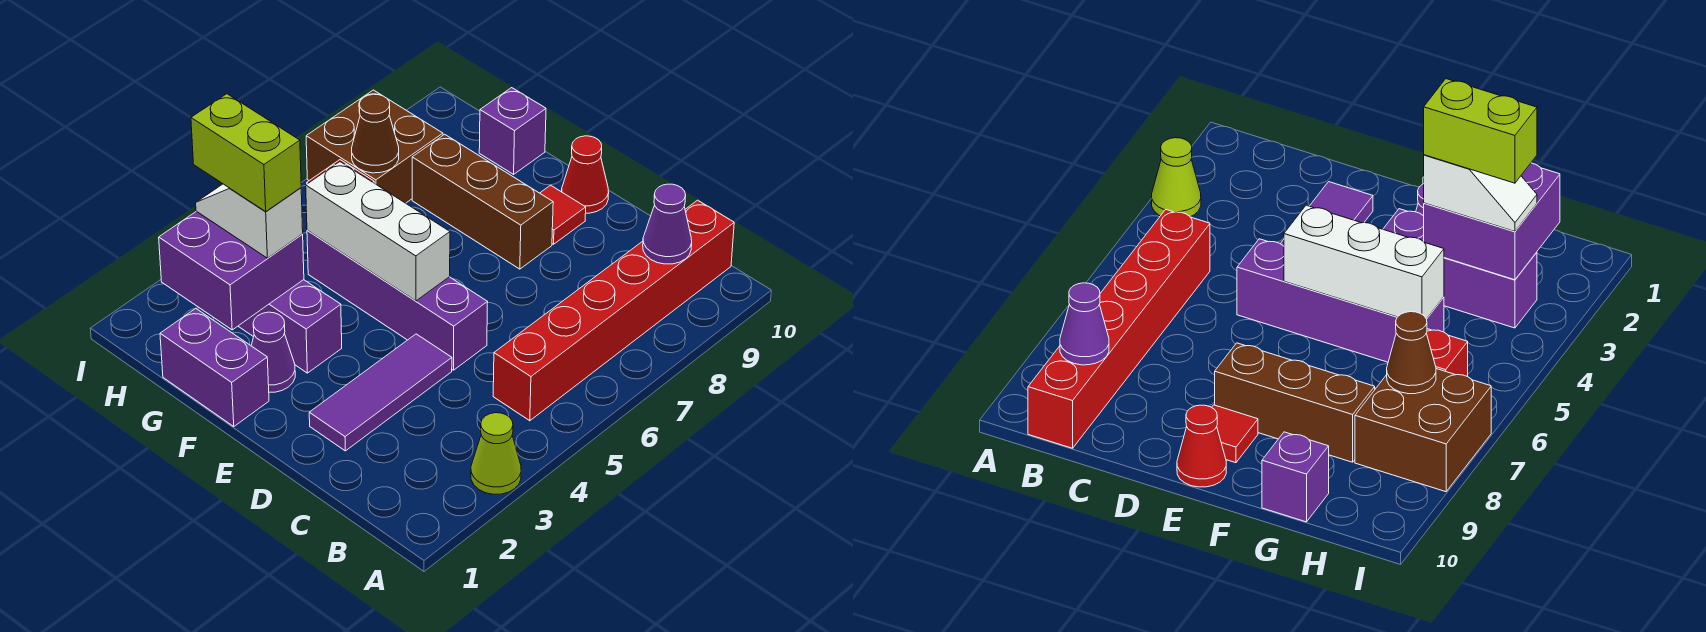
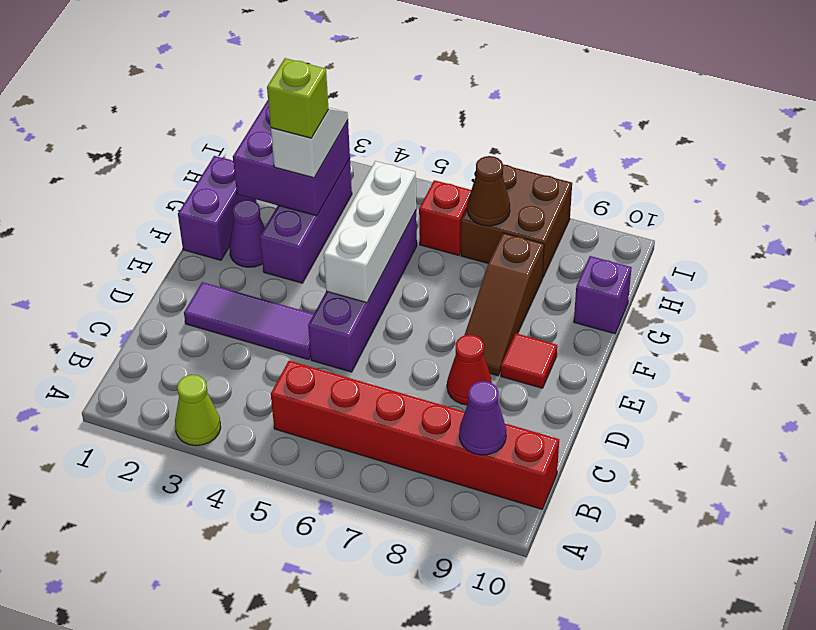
brown 1x3 brick [412,134,553,269] -> brown 1x3 slope [465,233,544,376]
red 1x1 cone [562,136,609,213] -> red 1x1 cone moved to [447,335,492,405]
lime 1x2 brick [191,94,301,211] -> lime 1x1 brick [267,58,329,138]

